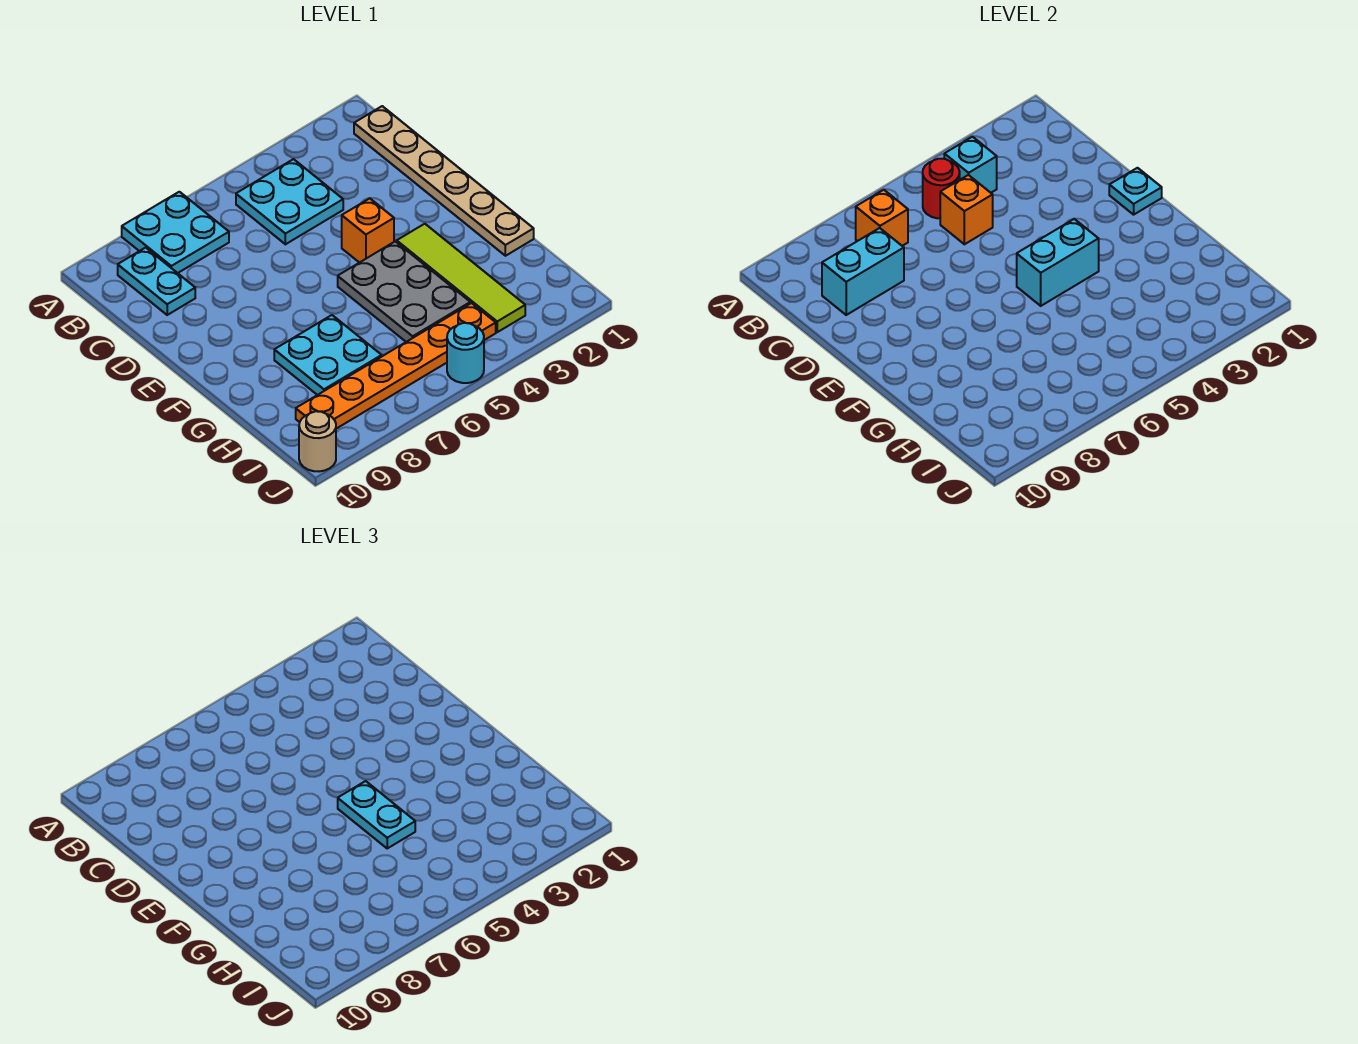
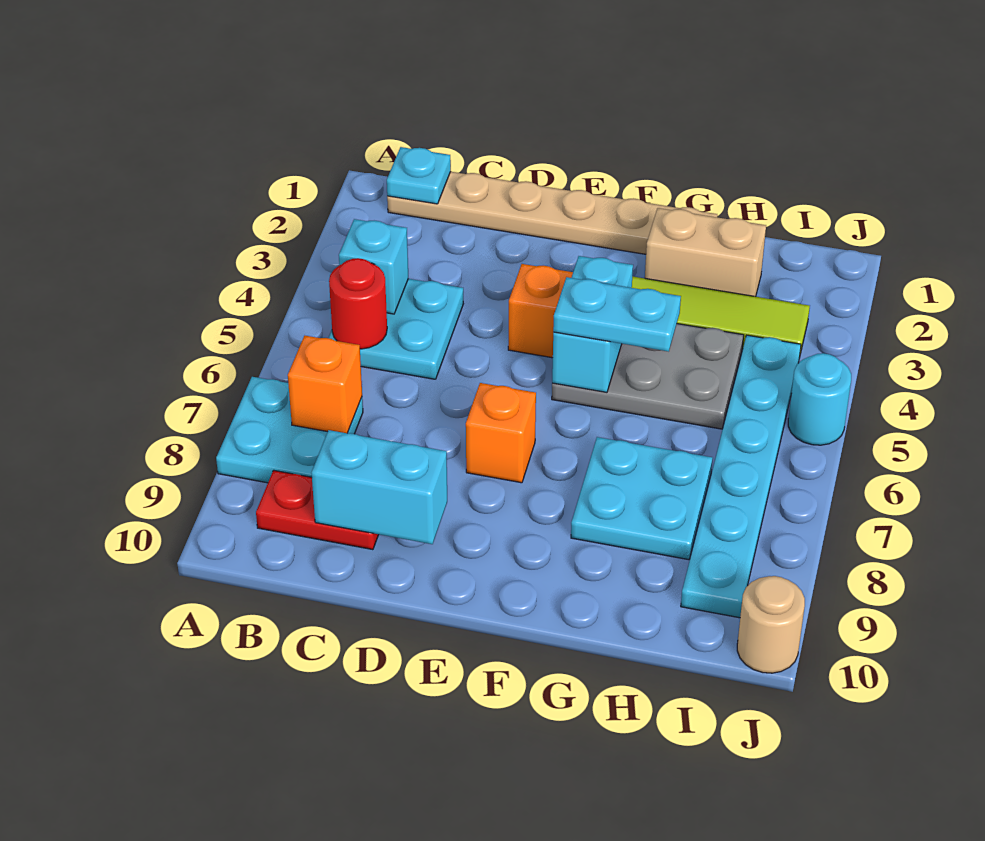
cyan 1x2 plate [118,248,195,315] -> red 1x2 plate [256,470,379,550]
orange 1x1 brick [940,175,993,244] -> orange 1x1 brick moved to [466,383,536,483]
cyan 1x2 brick [822,228,904,315] -> cyan 1x2 brick turned to [311,430,447,544]
cyan 1x1 plate [1109,168,1162,215] -> cyan 1x1 plate moved to [387,147,451,204]
none -> tan 1x2 brick [645,208,766,297]
orange 1x6 plate [296,303,496,429] -> cyan 1x6 plate [681,335,801,618]

